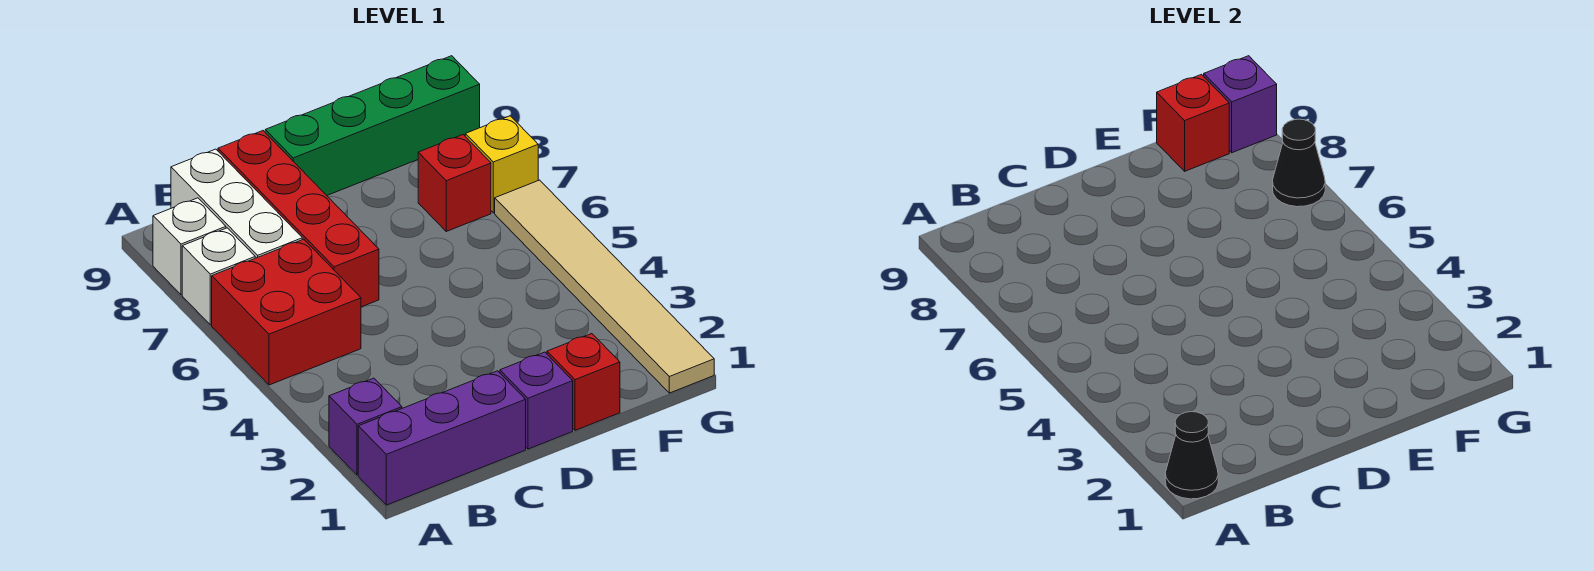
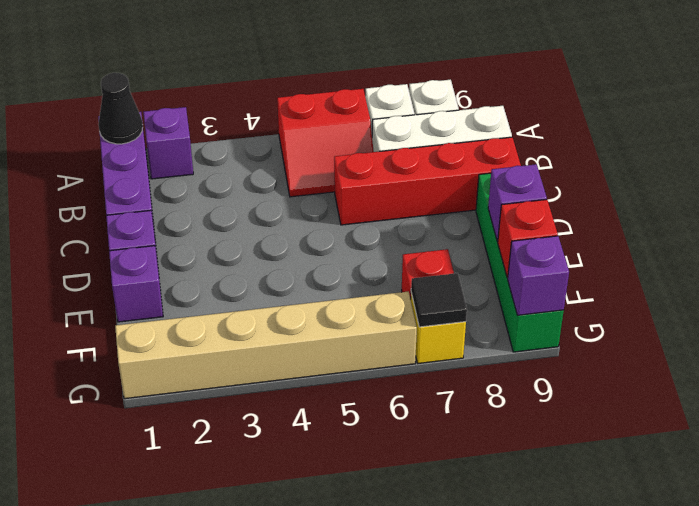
red 2x2 brick [212,239,361,385] -> red 2x2 slope [277,89,374,197]
red 1x1 brick [547,334,620,430] -> purple 1x1 brick [109,246,163,322]
none -> purple 1x1 brick [488,164,547,241]
tan 1x6 tile [495,180,714,393] -> tan 1x6 brick [115,292,417,399]
black 1x1 cone [1273,119,1325,207] -> black 1x1 tile [411,273,467,327]

